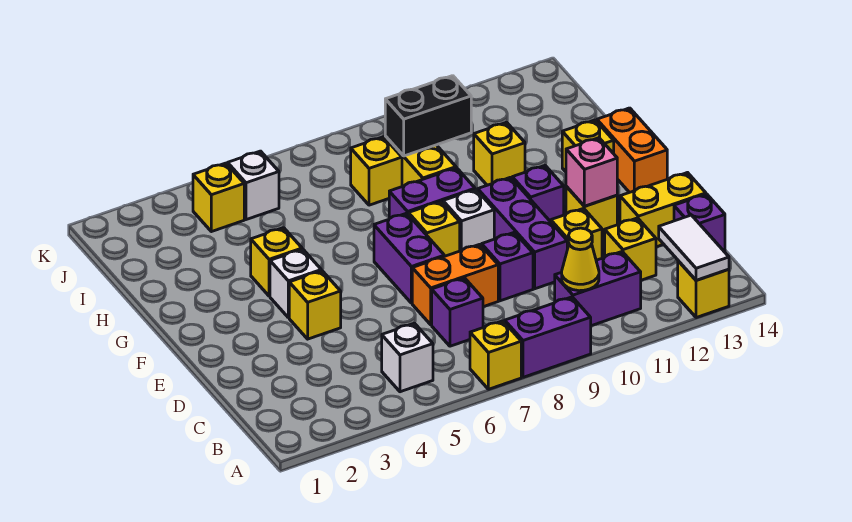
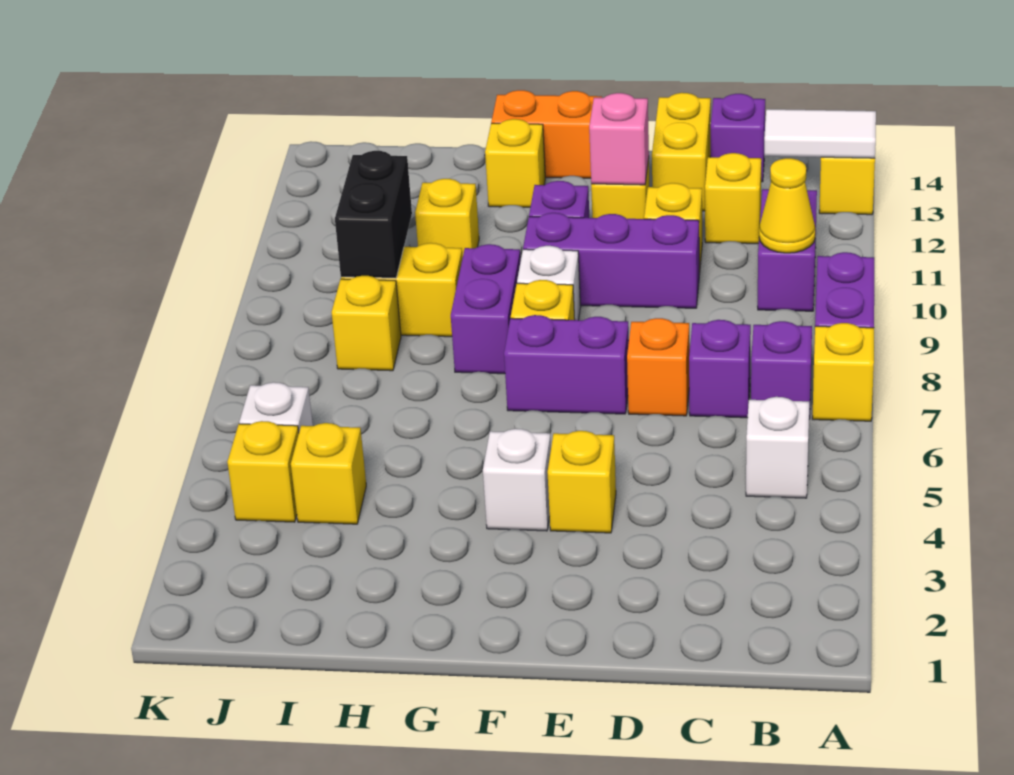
orange 1x2 brick [412,244,498,325] -> orange 1x1 brick [627,318,690,416]
purple 1x1 brick [482,232,533,301] -> purple 1x1 brick moved to [751,321,812,419]
yellow 1x1 brick [251,228,302,296] -> yellow 1x1 brick moved to [291,423,366,524]

